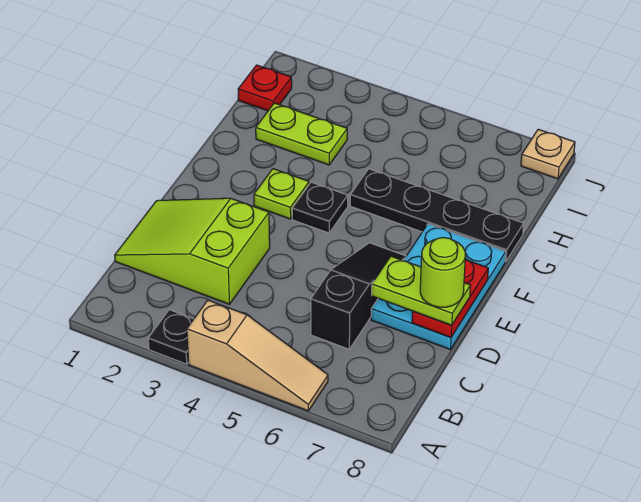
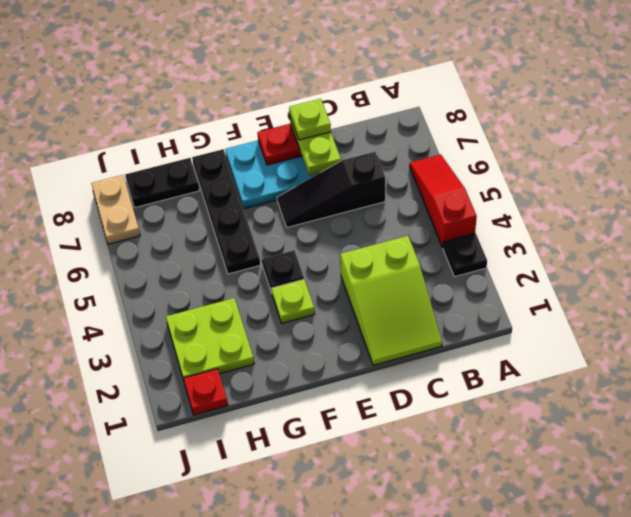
tan 1x3 slope [187,300,328,411] -> red 1x3 slope [410,154,477,248]
lime 1x1 round brick [420,237,465,307] -> lime 1x1 plate [289,99,331,140]
lime 1x2 plate [256,103,347,165] -> lime 2x2 plate [166,298,254,378]
none -> black 1x2 plate [125,158,200,208]
tan 1x1 plate [521,129,575,179] -> tan 1x2 plate [91,175,140,244]

